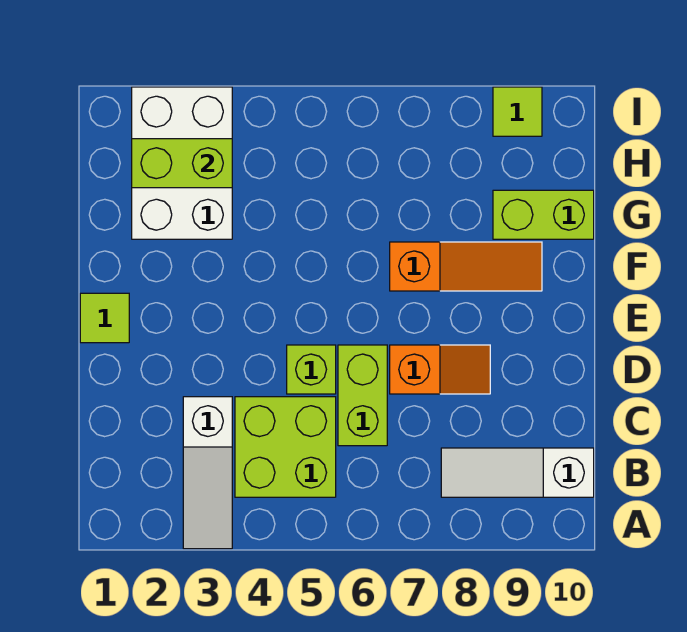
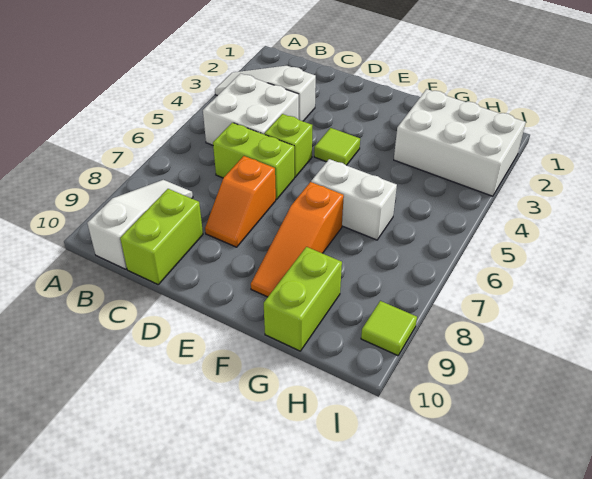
lime 2x2 brick [235,397,336,497] -> white 2x2 brick [203,74,299,145]
lime 1x1 tile [80,293,129,343] -> lime 1x1 tile moved to [314,128,360,165]
none -> white 1x2 brick [311,159,397,240]
lime 1x2 brick [132,139,232,188] -> lime 1x2 brick moved to [120,189,203,284]

